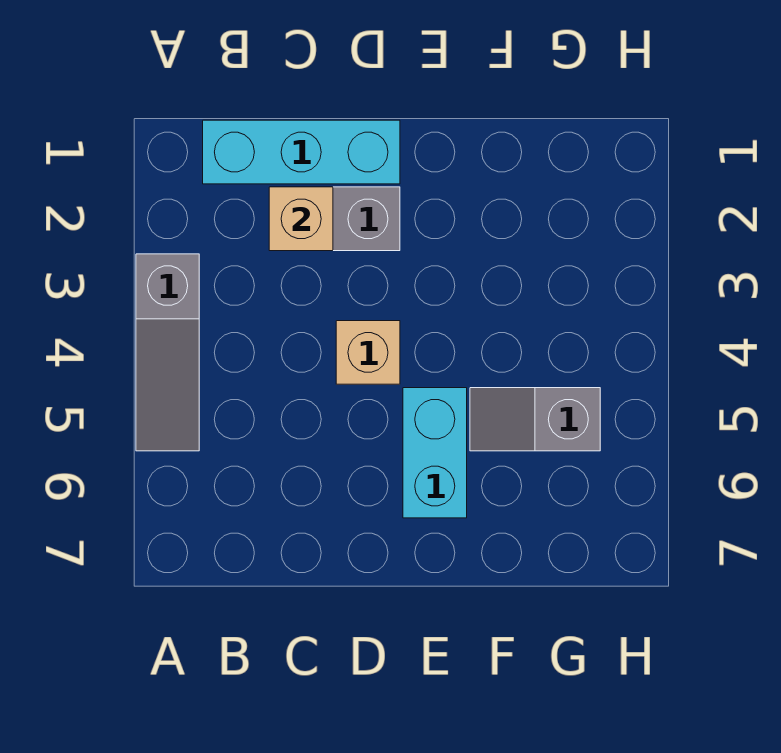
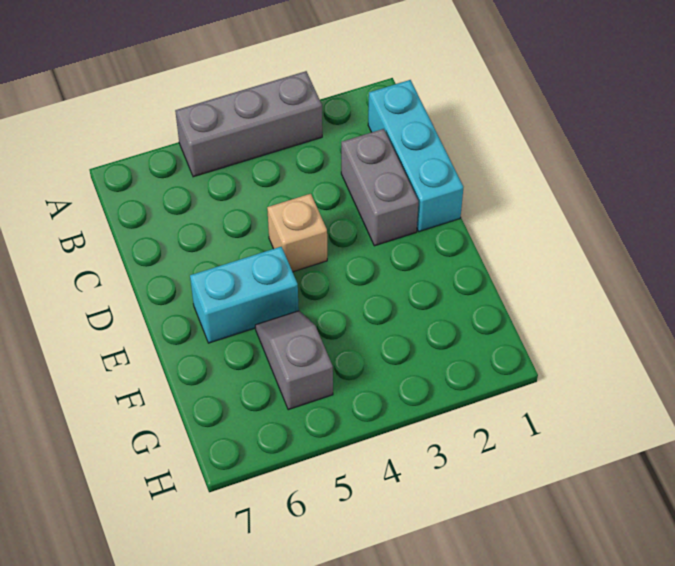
grey 1x3 slope [136,254,199,451] -> grey 1x3 brick [175,71,322,177]
tan 1x1 brick [269,187,333,251] -> none

